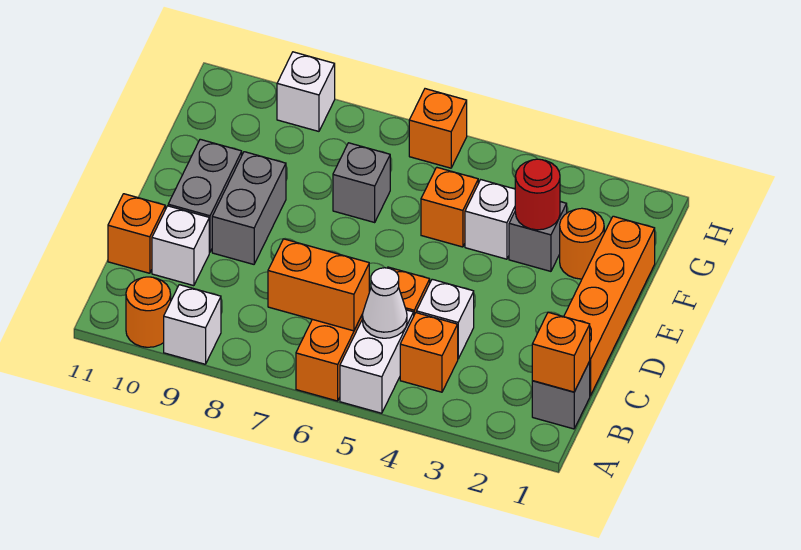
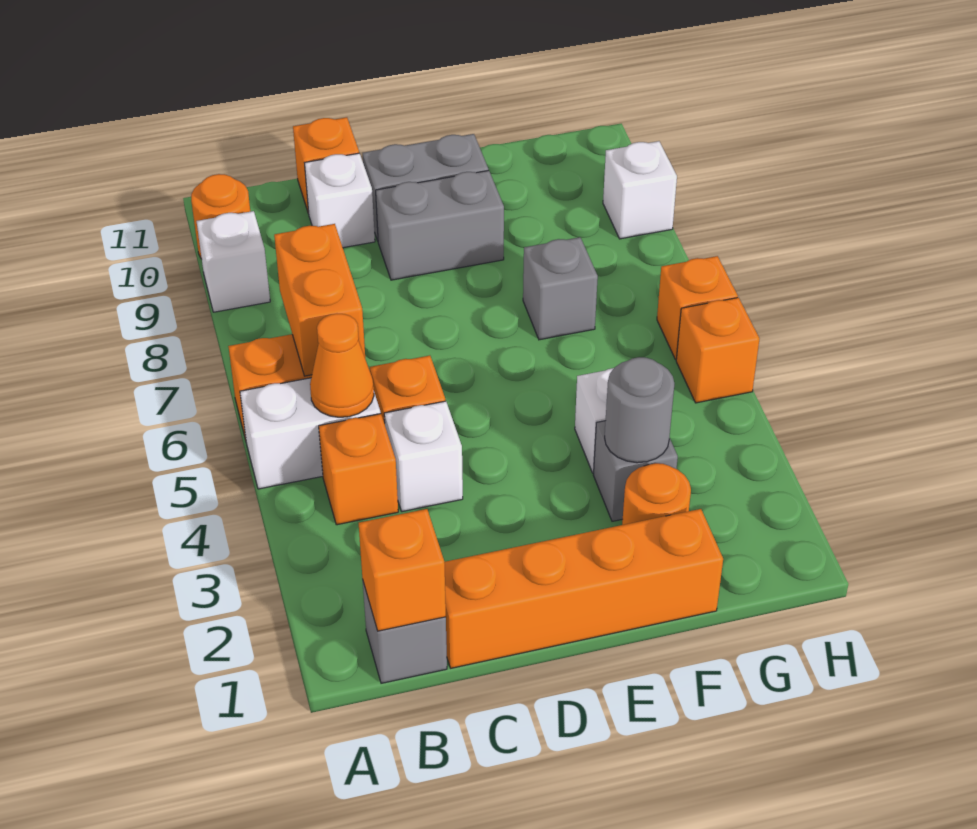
white 1x1 cone [362,268,407,338] -> orange 1x1 cone [310,314,374,417]
red 1x1 round brick [515,159,560,230] -> grey 1x1 round brick [605,357,674,463]
orange 1x1 brick [421,167,478,247] -> orange 1x1 brick moved to [676,298,759,403]

